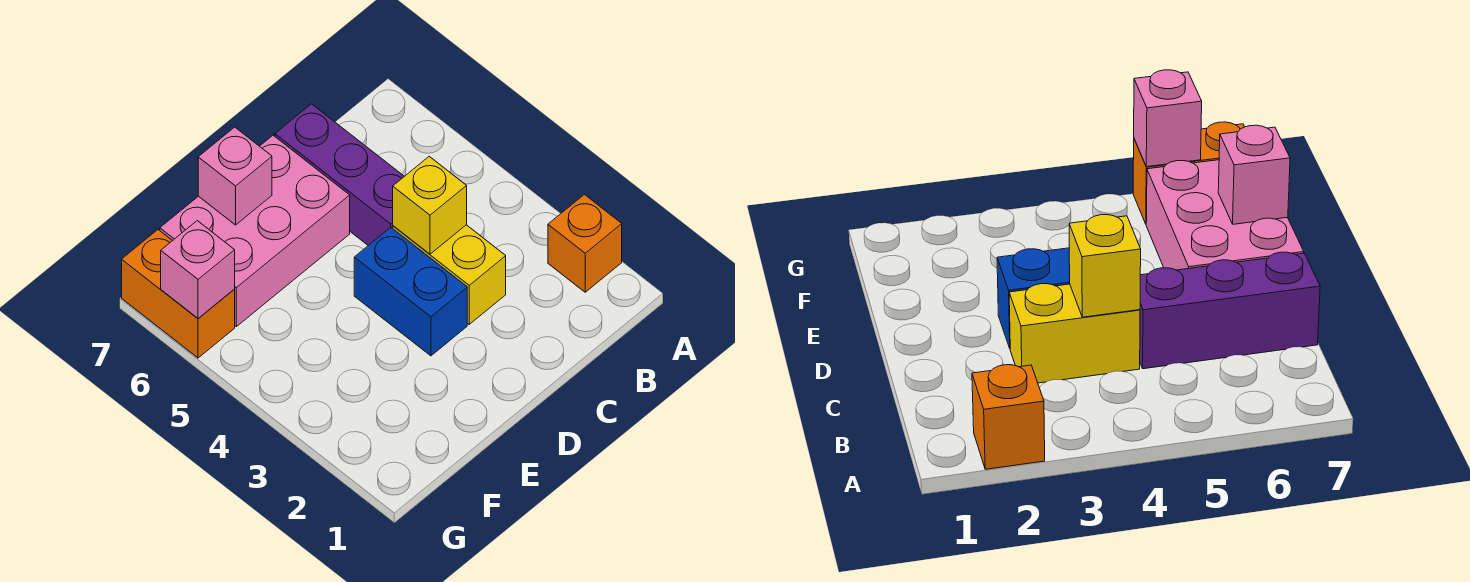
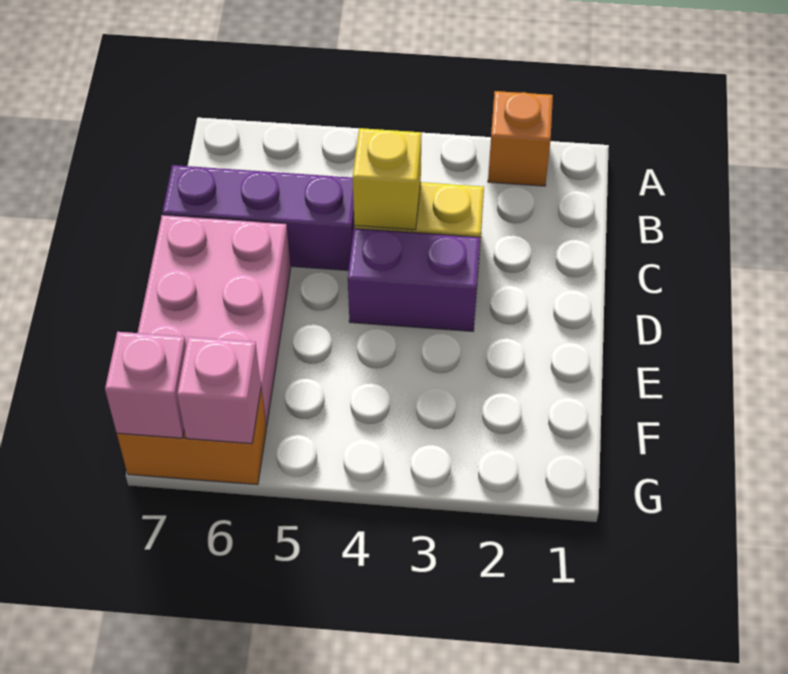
blue 1x2 brick [354,227,467,356] -> purple 1x2 brick [348,228,480,331]
pink 1x1 brick [198,127,272,225] -> pink 1x1 brick moved to [105,332,186,438]

